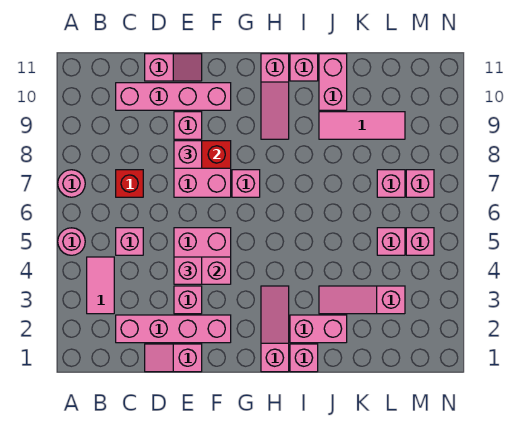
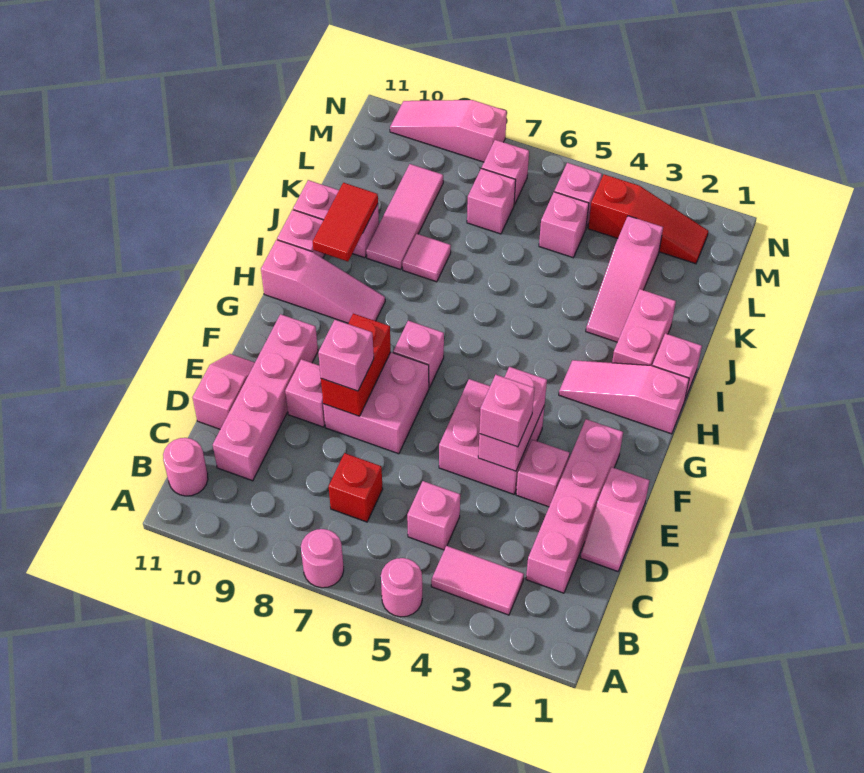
none -> pink 1x1 round brick [163,438,208,496]
none -> red 1x2 tile [313,183,378,262]
none -> pink 1x1 tile [402,234,451,282]
none -> red 1x3 slope [588,174,708,264]
none -> pink 1x3 slope [390,100,507,162]

